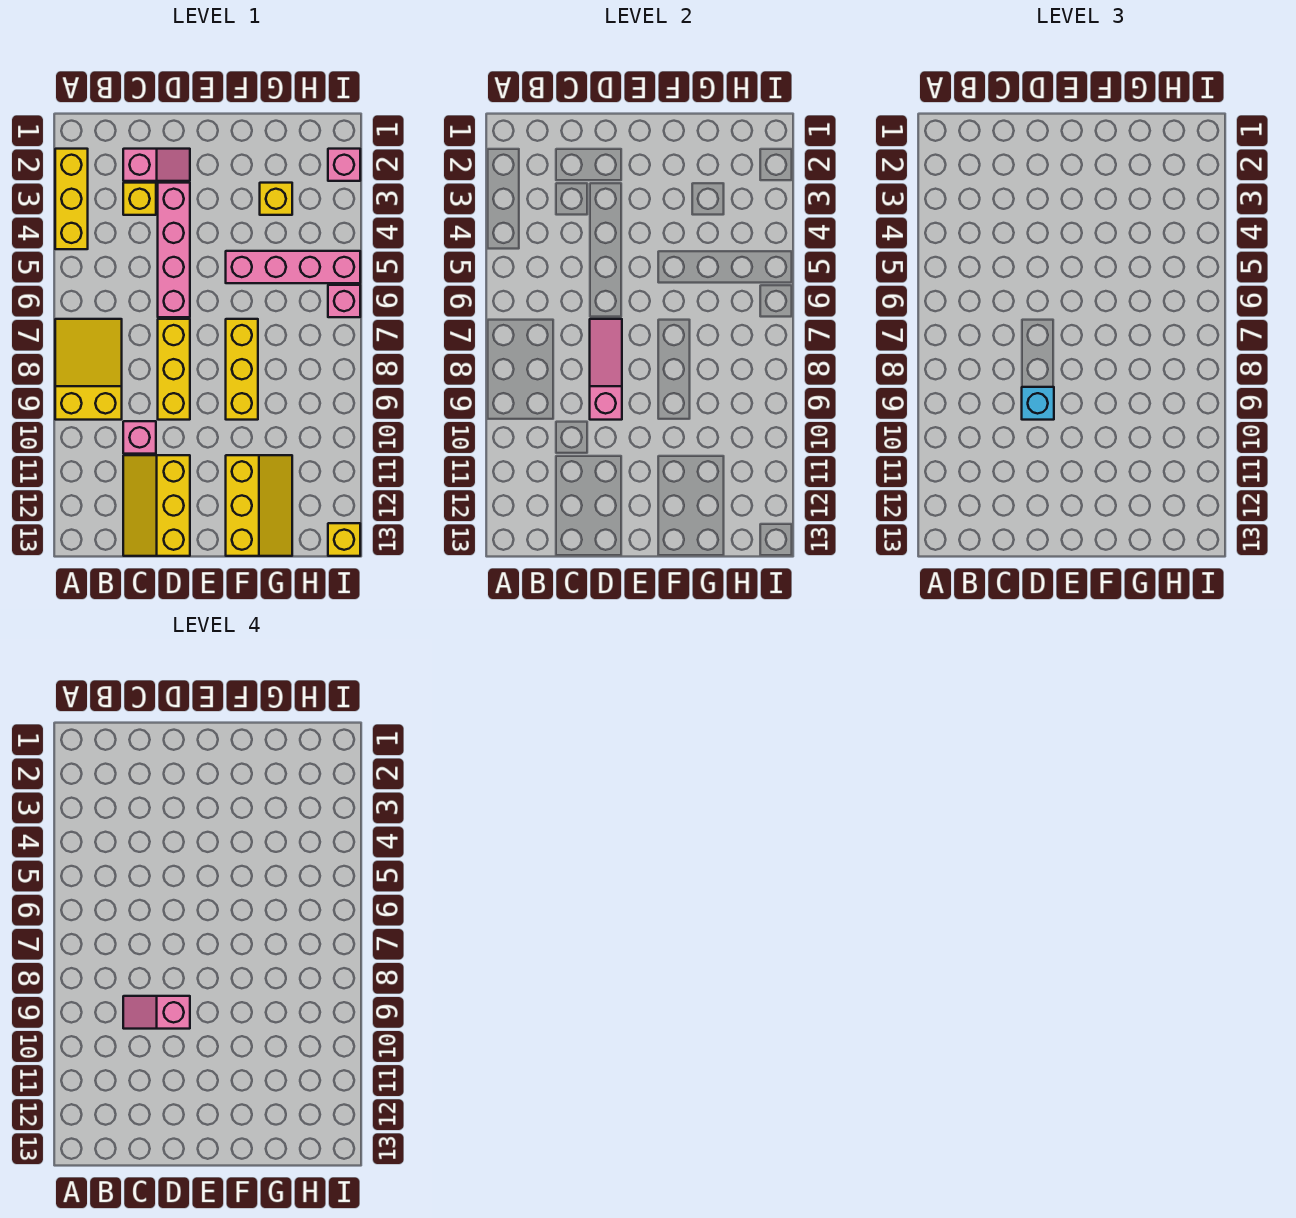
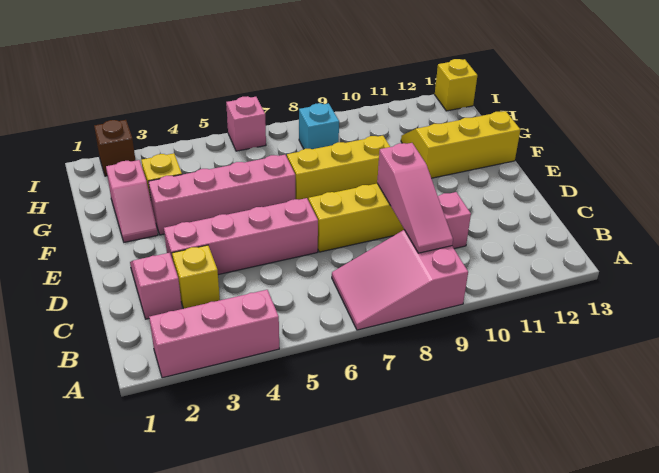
yellow 1x3 brick [55,149,88,249] -> pink 1x3 brick [149,290,279,378]
yellow 2x3 slope [55,319,122,420] -> pink 2x3 slope [332,230,468,330]
pink 1x2 slope [123,996,190,1029] -> pink 1x2 slope moved to [106,160,158,242]
yellow 2x3 slope [123,455,190,556] -> none
pink 1x3 slope [590,319,622,420] -> pink 1x3 slope turned to [377,143,453,253]
cyan 1x1 brick [1022,387,1054,420] -> cyan 1x1 brick moved to [299,103,339,149]
pink 1x4 brick [226,251,360,283] -> pink 1x4 brick turned to [148,155,295,235]
pink 1x1 brick [328,149,360,181] -> brown 1x1 brick [94,120,136,176]

